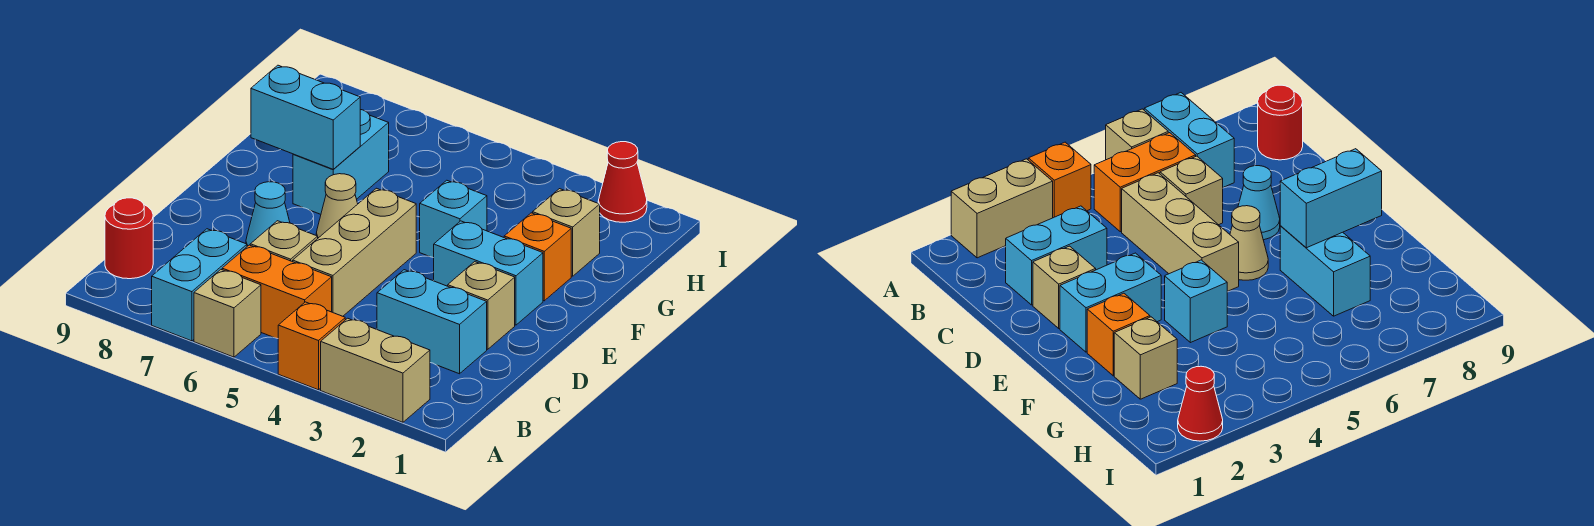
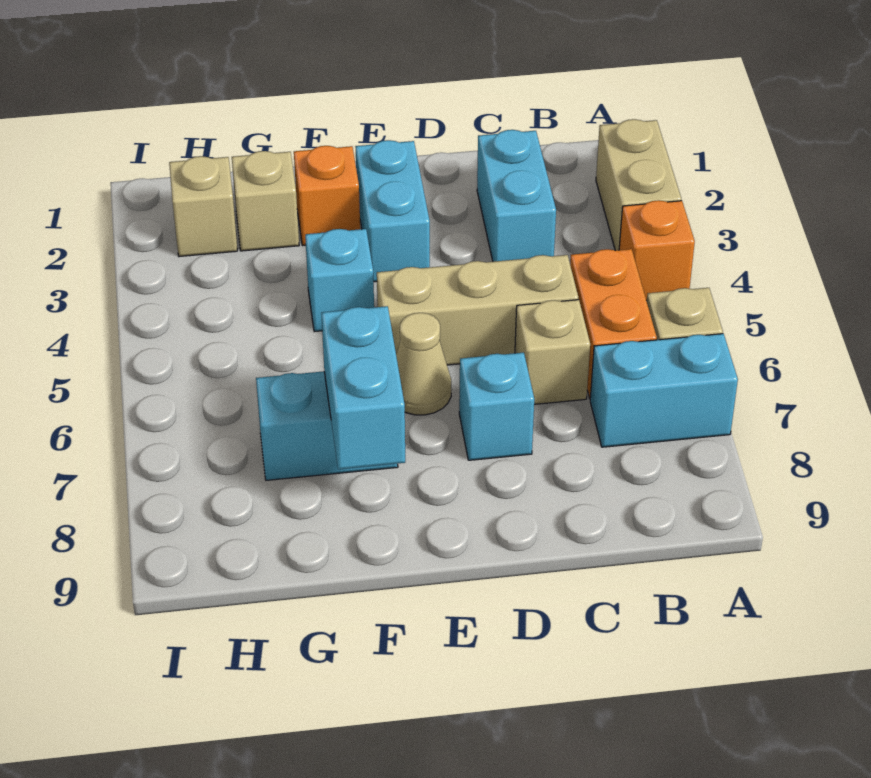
red 1x1 round brick [105,198,153,279] -> none
tan 1x1 brick [448,262,515,349] -> tan 1x1 brick moved to [169,156,237,257]
cyan 1x1 cone [246,182,290,246] -> cyan 1x1 brick [459,353,534,460]
red 1x1 cone [598,142,647,222] -> none

